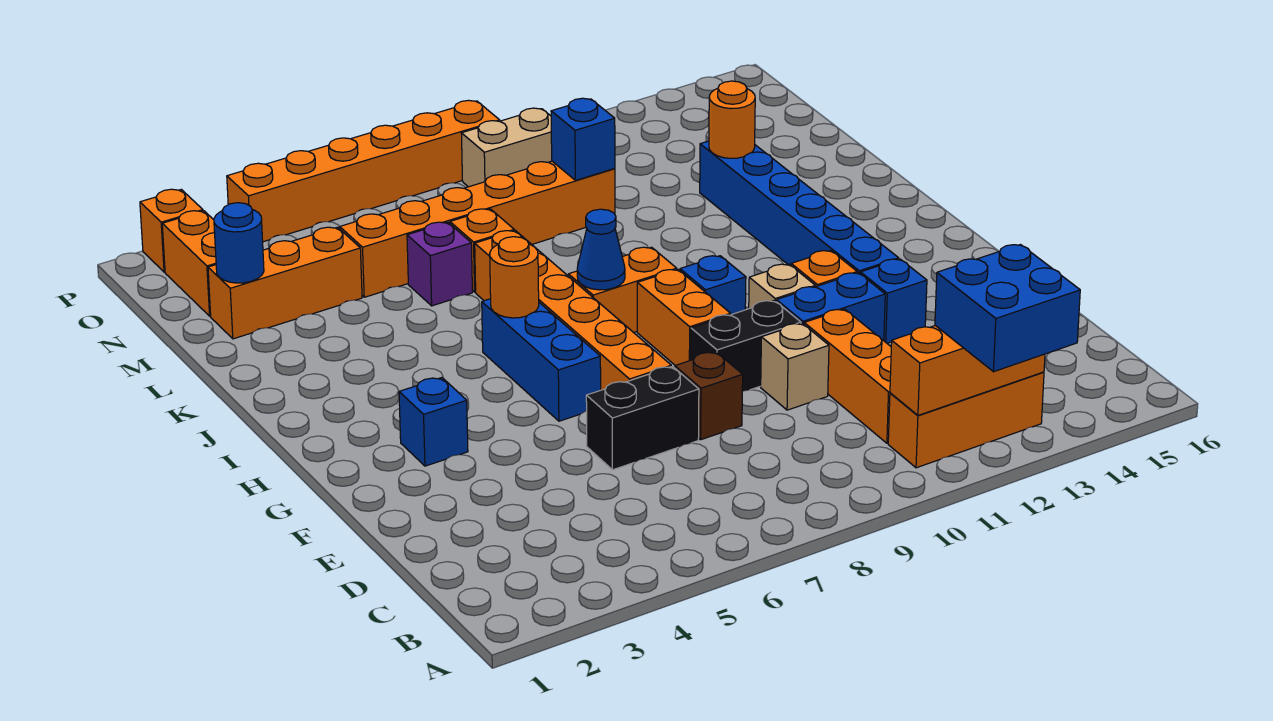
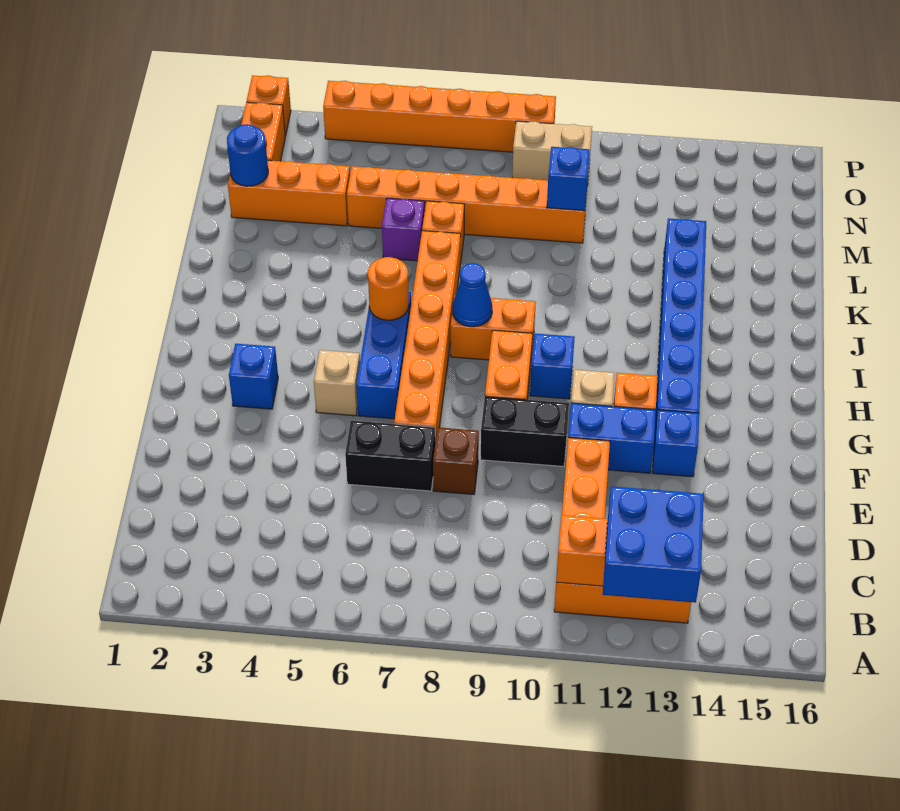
tan 1x1 brick [761,323,829,410] -> tan 1x1 brick moved to [314,350,360,416]
orange 1x1 round brick [709,81,755,158] -> none

